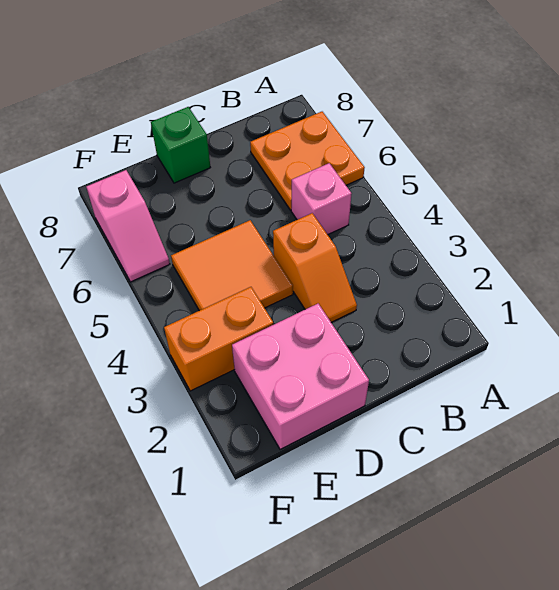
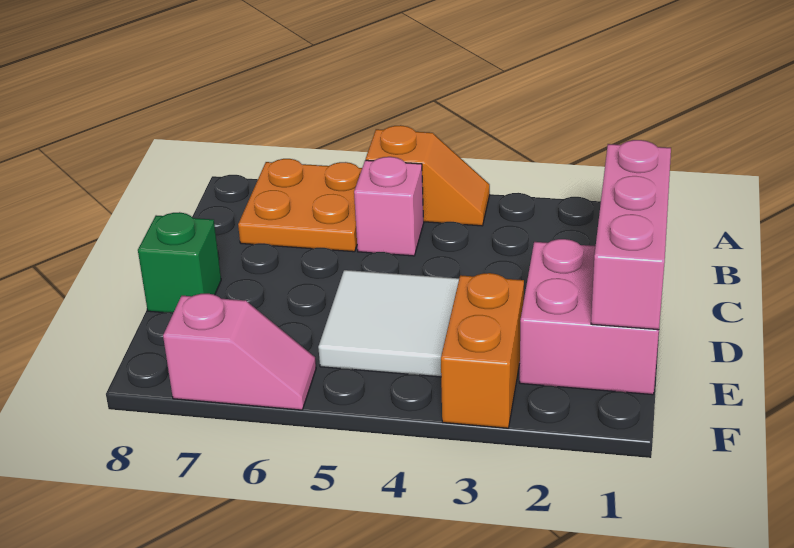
none -> pink 1x3 brick [591,140,671,330]
orange 1x2 slope [273,213,357,322] -> orange 1x2 slope moved to [366,125,490,226]
orange 2x2 tile [171,220,293,311] -> white 2x2 tile [318,270,459,377]

